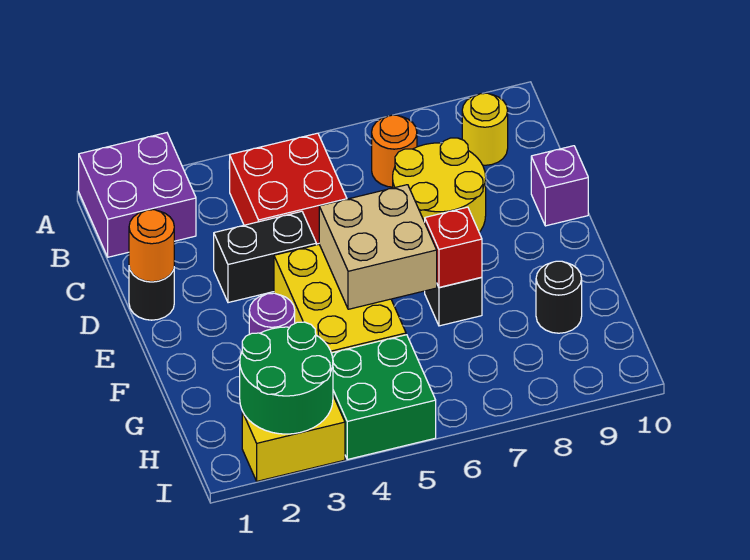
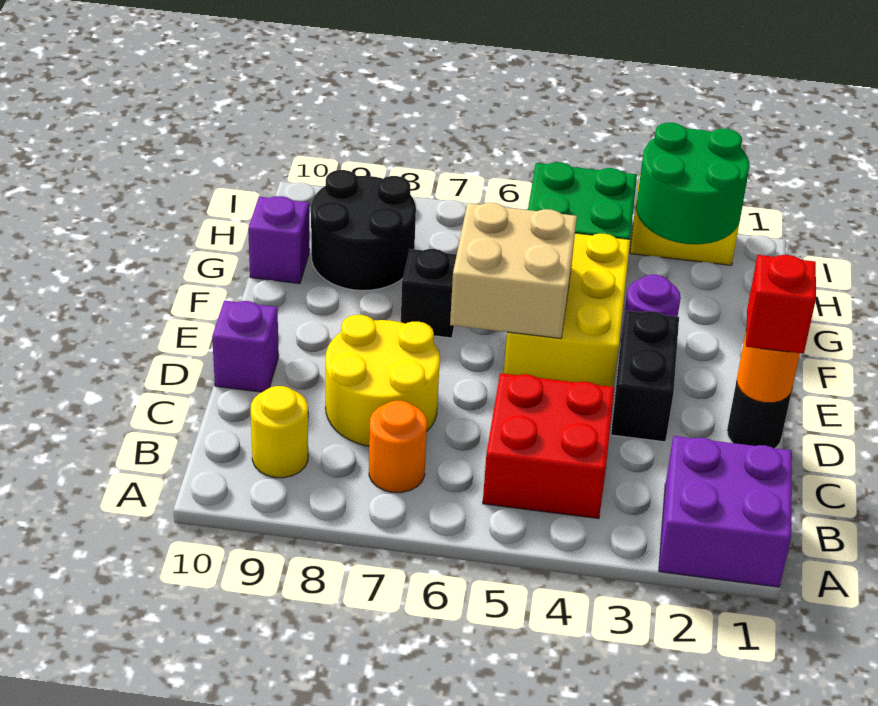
black 1x2 brick [214,211,316,303] -> black 1x2 brick turned to [611,311,679,442]
red 1x1 brick [425,207,482,287] -> red 1x1 brick moved to [746,255,816,354]
black 1x1 round brick [536,261,582,333] -> black 2x2 round brick [311,170,416,291]
none -> purple 1x1 brick [248,196,310,283]

